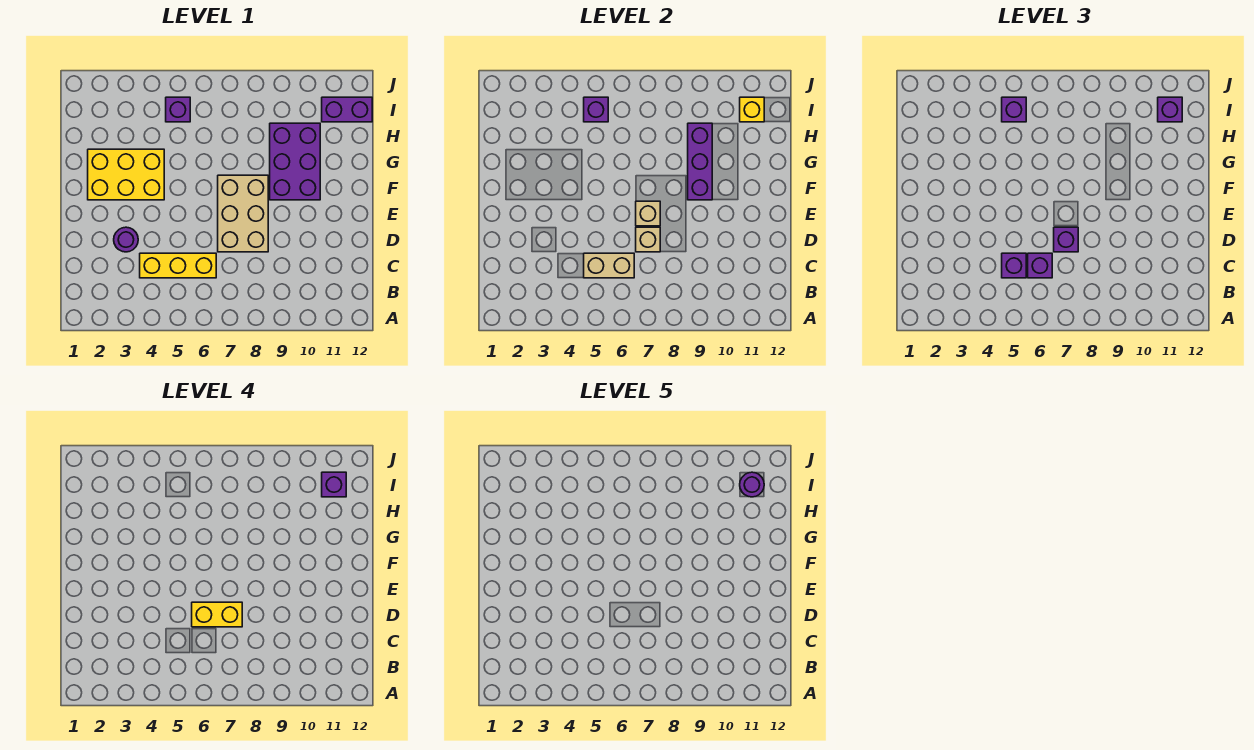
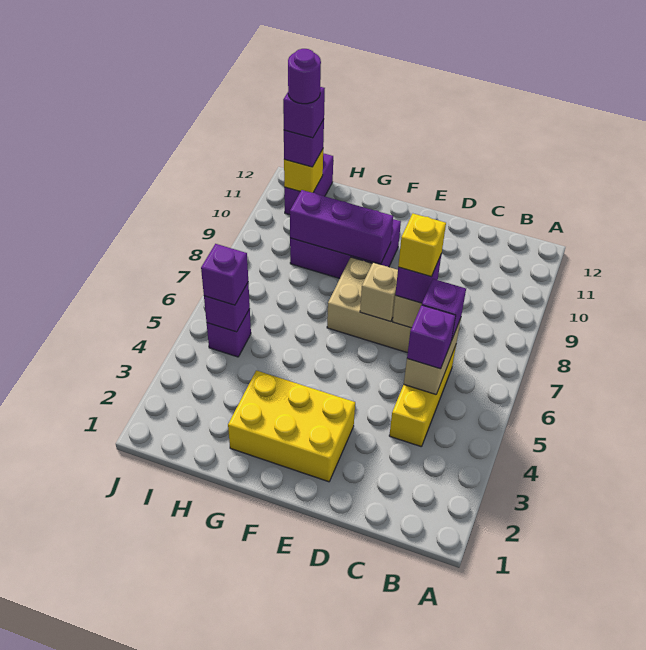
purple 1x1 round brick [114,227,138,252] -> none
yellow 1x2 brick [192,602,242,627] -> yellow 1x1 brick [398,214,446,277]
yellow 2x3 brick [88,149,164,200] -> yellow 2x3 brick turned to [228,370,355,482]

